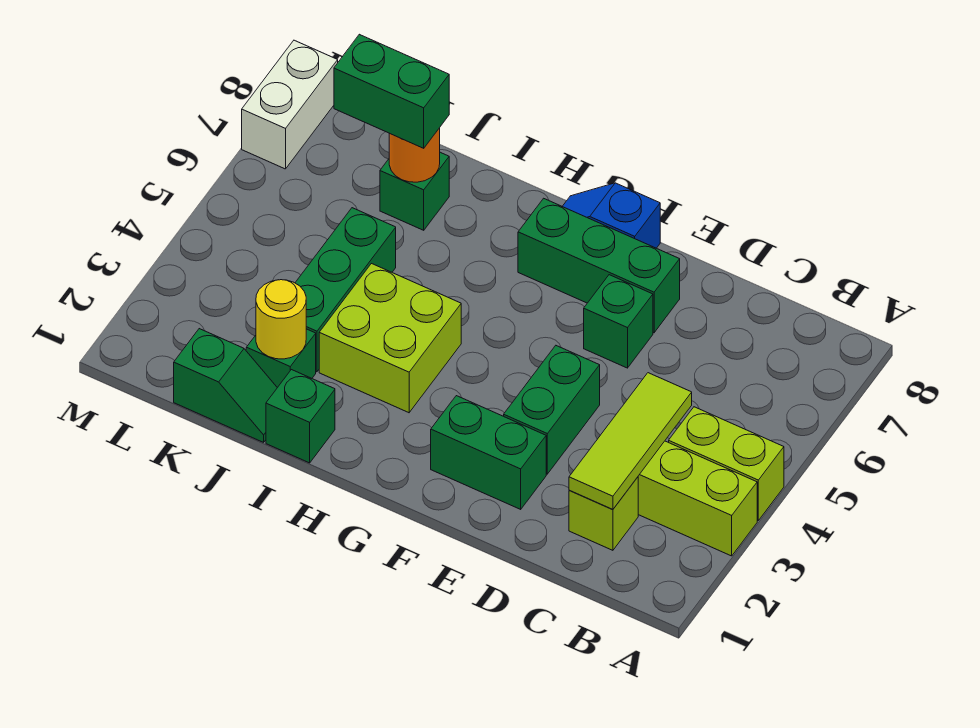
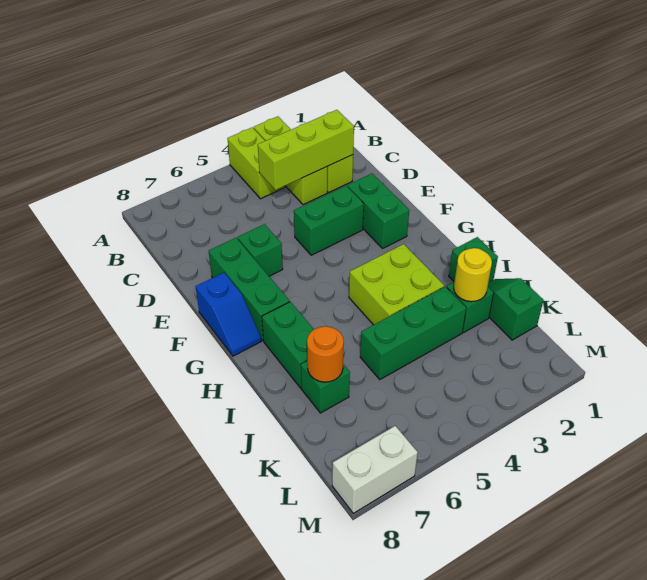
lime 1x3 tile [569,373,692,510] -> lime 1x3 brick [258,110,354,190]
green 1x2 brick [334,34,449,148] -> green 1x2 brick moved to [262,302,314,388]

